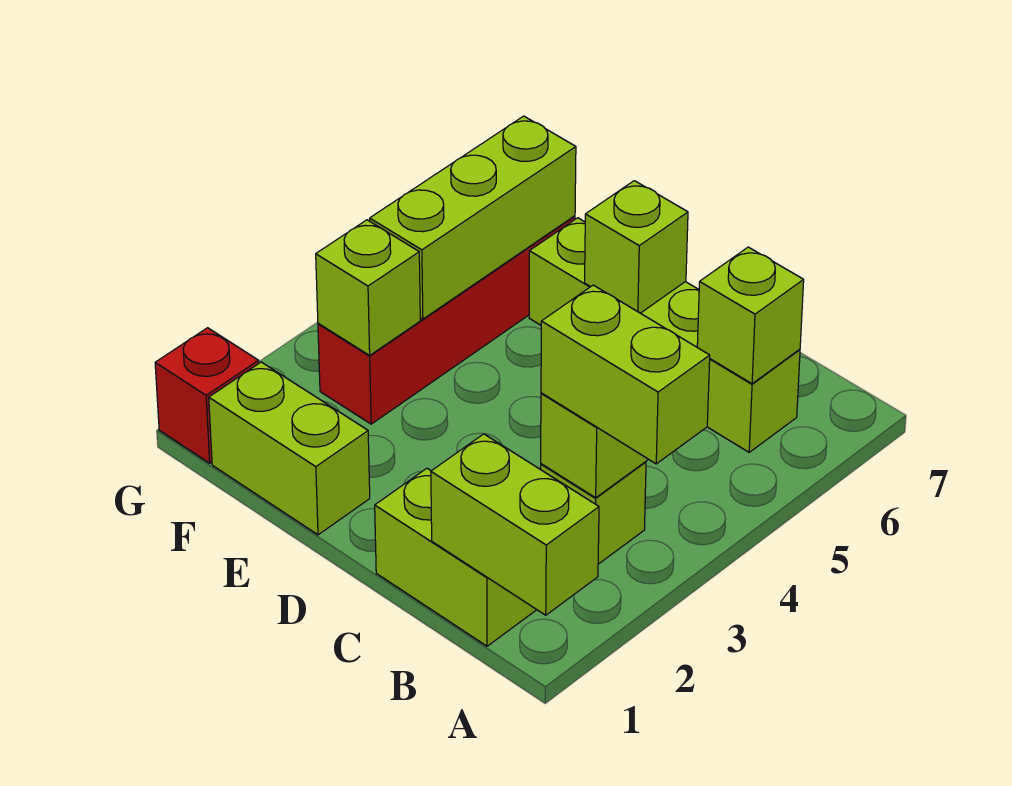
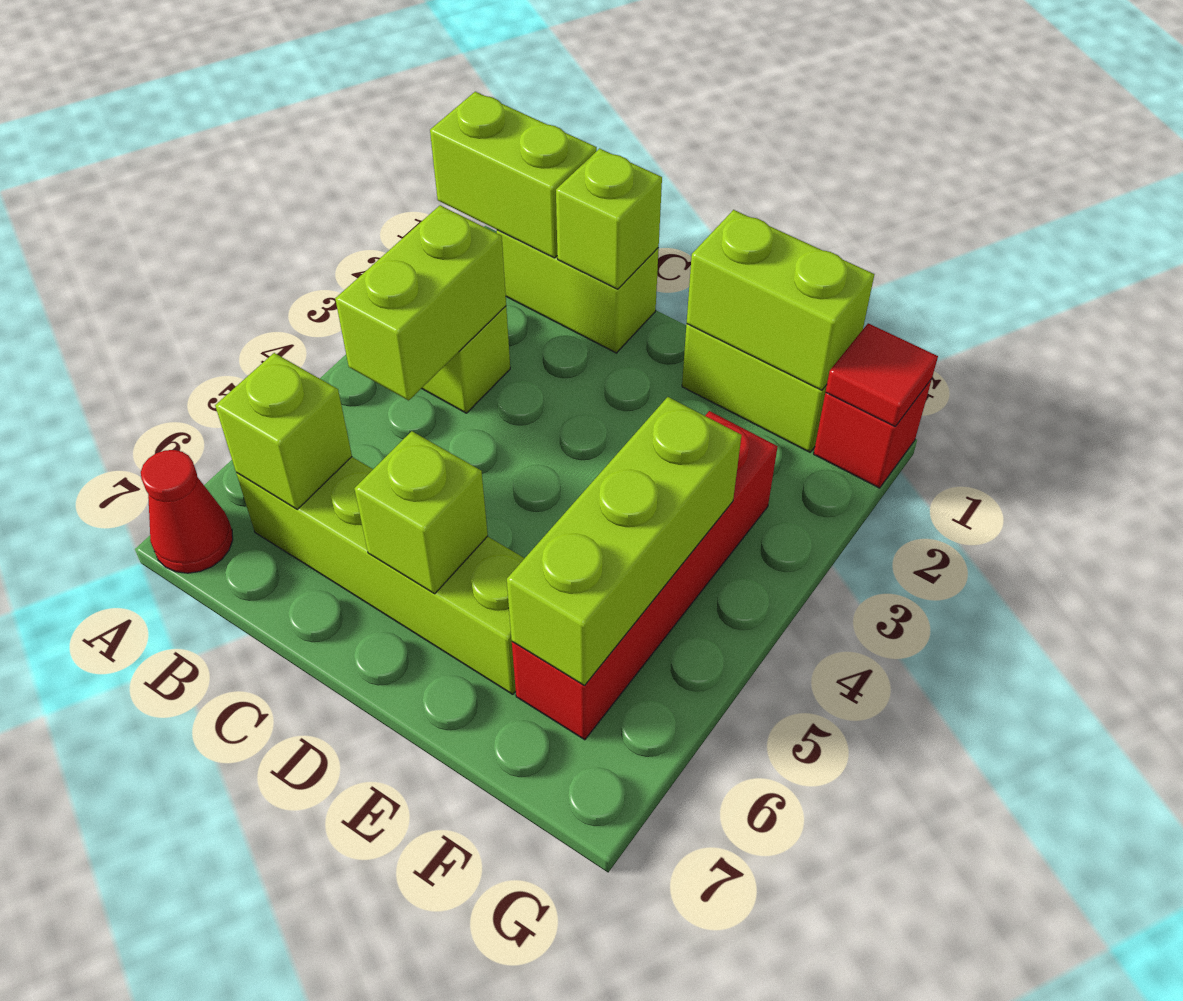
lime 1x2 brick [541,285,710,464] -> lime 1x2 brick moved to [687,210,874,390]
none -> red 1x1 cone [141,450,233,573]
lime 1x1 brick [316,220,420,355] -> lime 1x1 brick moved to [556,148,662,289]
none -> red 1x1 tile [826,323,938,426]

